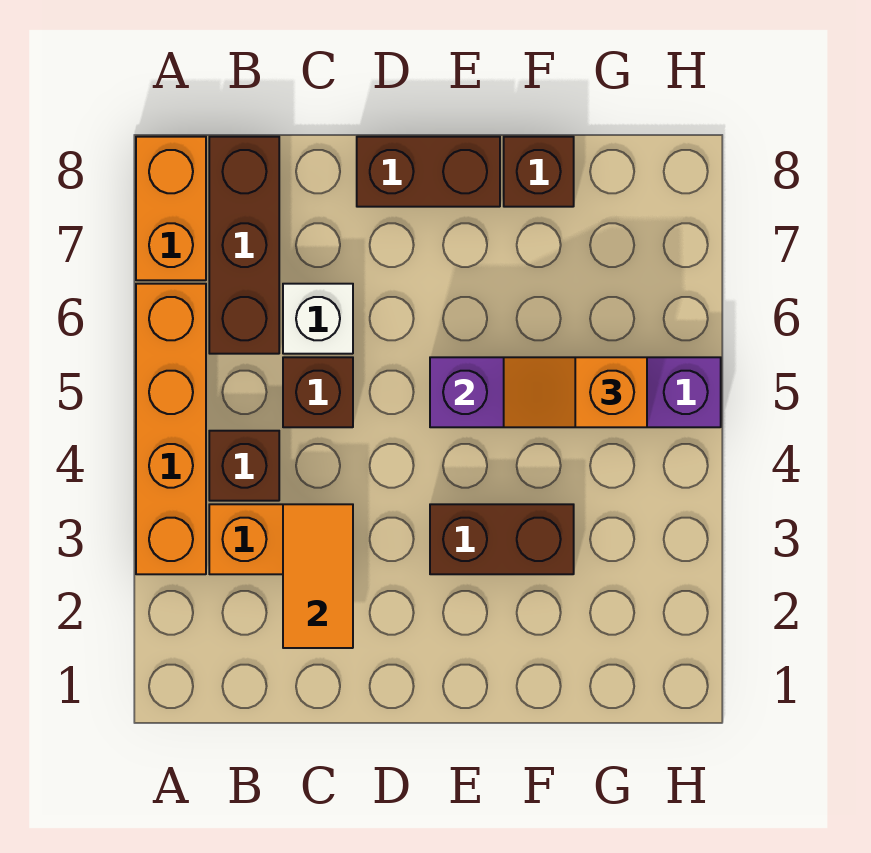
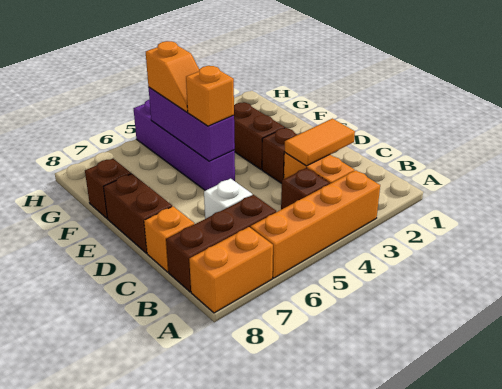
brown 1x1 brick [283,357,353,427] -> brown 1x1 brick moved to [262,128,297,183]
none -> orange 1x1 brick [144,206,194,272]
none -> orange 1x1 brick [186,66,234,126]

